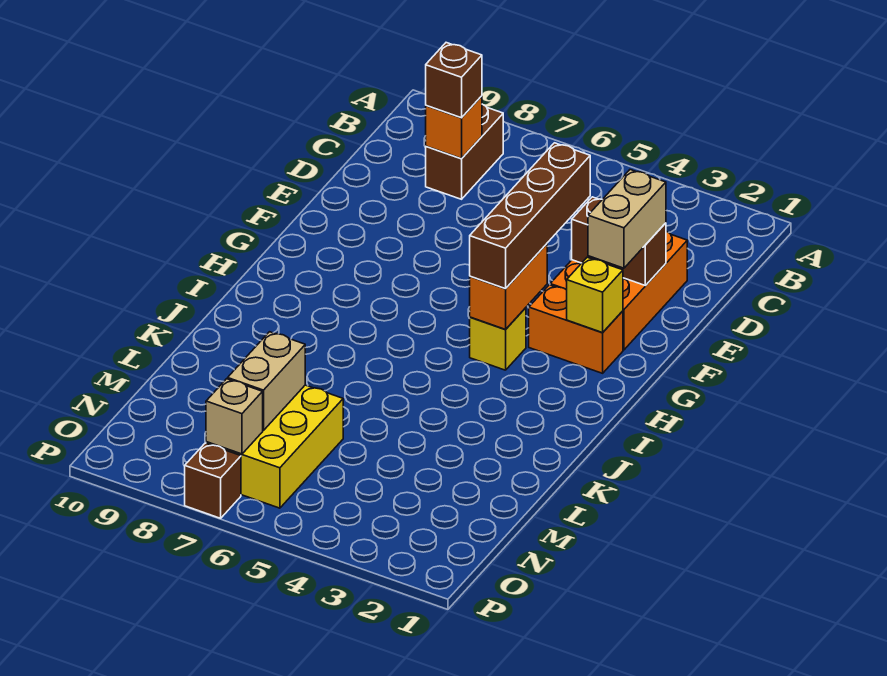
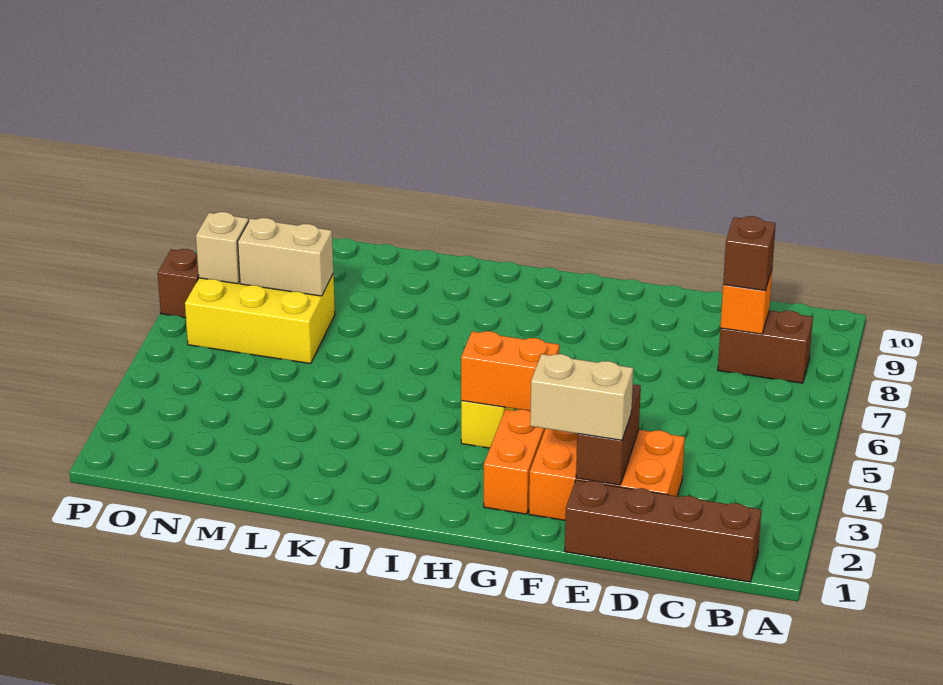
brown 1x4 brick [470,143,590,289] -> brown 1x4 brick moved to [565,480,761,582]
yellow 1x1 brick [567,257,623,333] -> none

